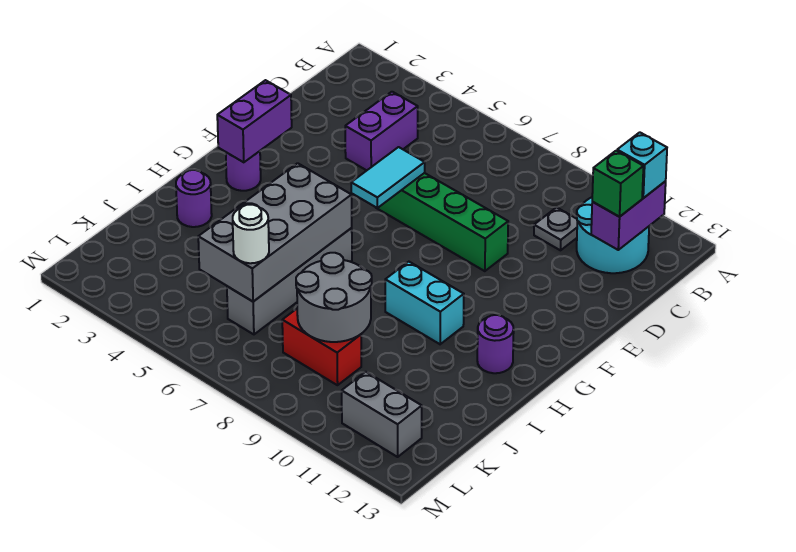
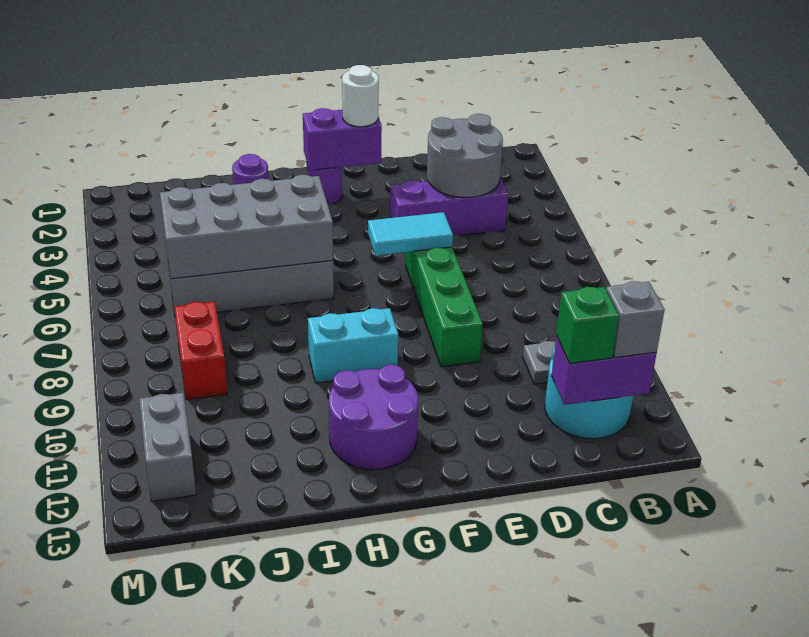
cyan 1x1 brick [617,132,667,198] -> grey 1x1 brick [606,281,665,358]
purple 1x2 brick [345,92,418,171] -> purple 1x3 brick [390,177,508,236]
cyan 1x2 brick [385,262,464,344] -> cyan 1x2 brick turned to [308,308,398,383]
purple 1x1 round brick [477,315,514,373] -> purple 2x2 round brick [329,365,418,470]
grey 2x2 round brick [296,253,372,342] -> grey 2x2 round brick moved to [427,114,503,198]
white 1x1 round brick [233,205,269,263] -> white 1x1 round brick moved to [342,65,379,127]

